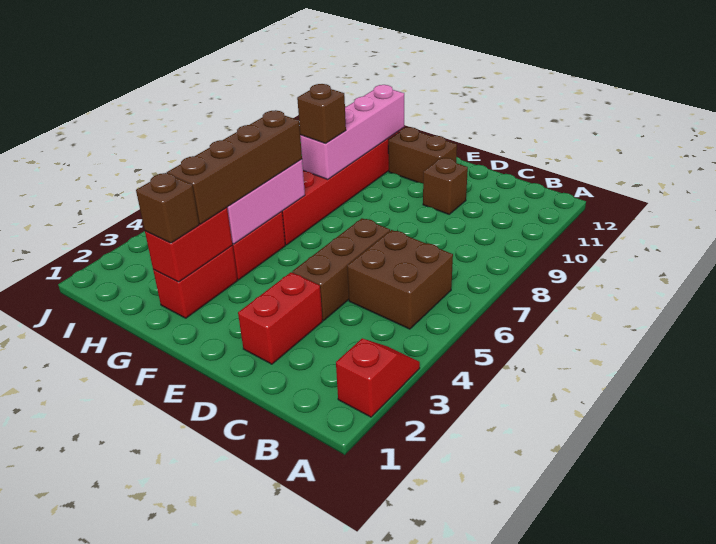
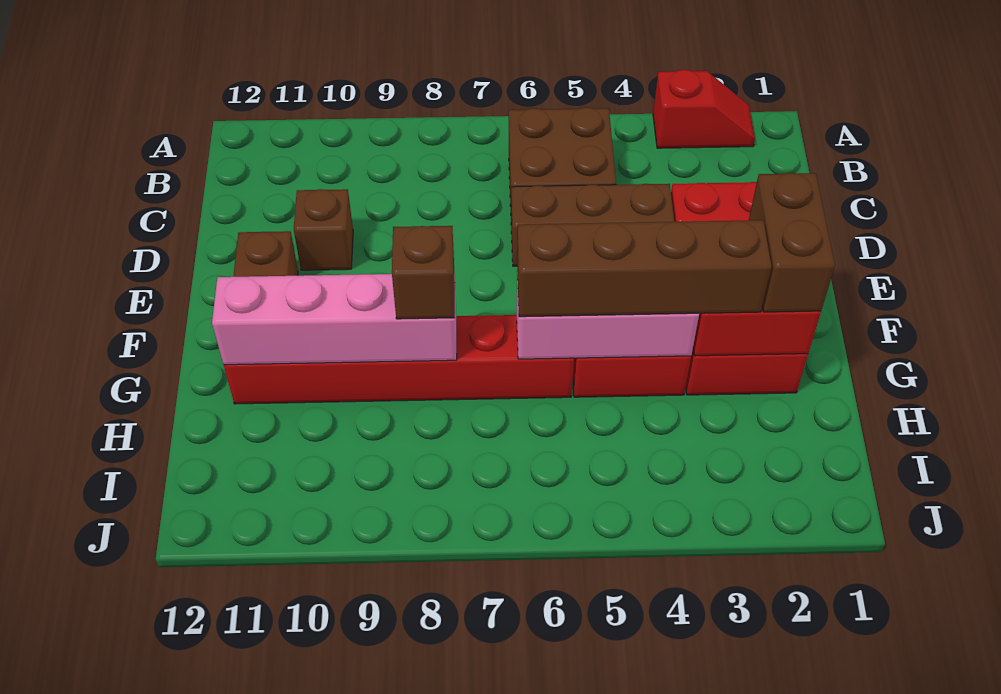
red 1x2 slope [336,339,420,417] -> red 1x2 slope turned to [653,70,755,148]
brown 1x1 brick [136,173,199,243] -> brown 1x2 brick [749,173,835,312]

